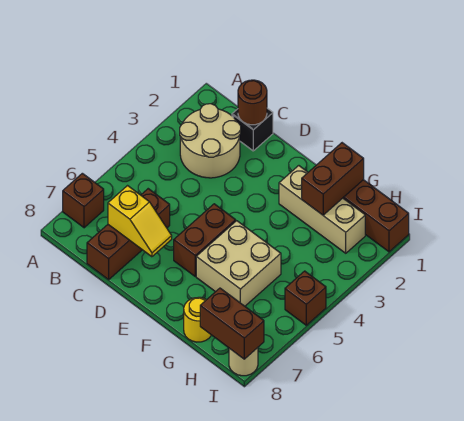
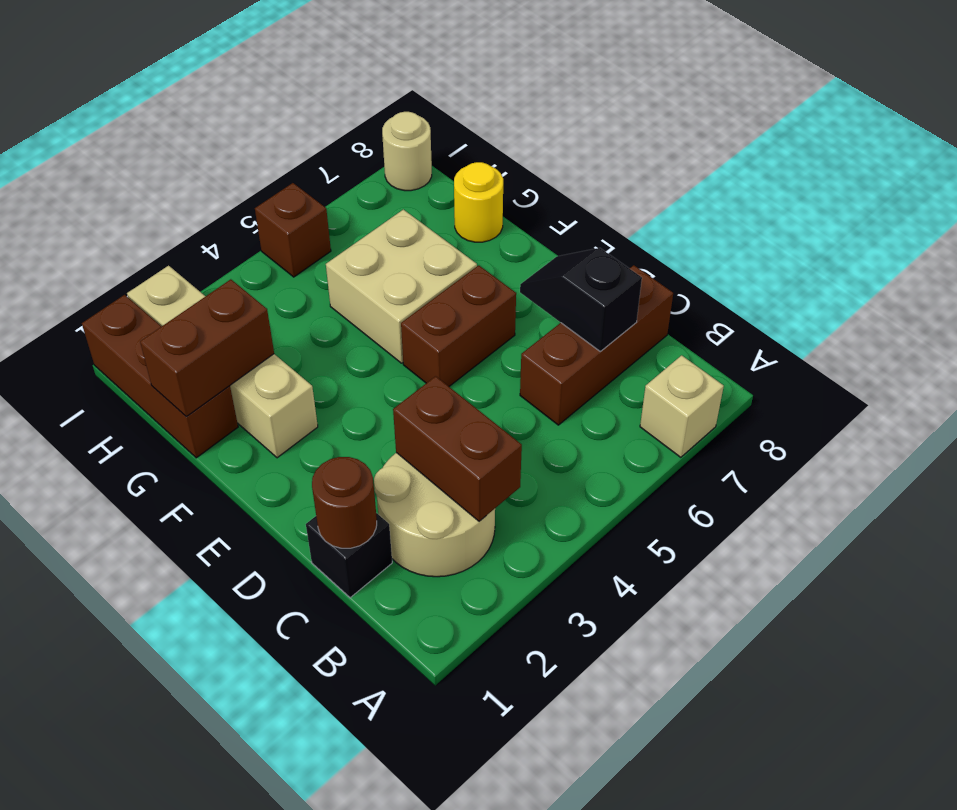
brown 1x1 brick [63,173,104,228] -> tan 1x1 brick [640,355,724,457]
yellow 1x2 slope [108,186,172,257] -> black 1x2 slope [520,248,642,352]
tan 1x3 brick [279,166,365,253] -> tan 1x4 brick [127,266,318,458]
brown 1x2 brick [200,288,264,359] -> brown 1x2 brick moved to [393,376,522,521]

